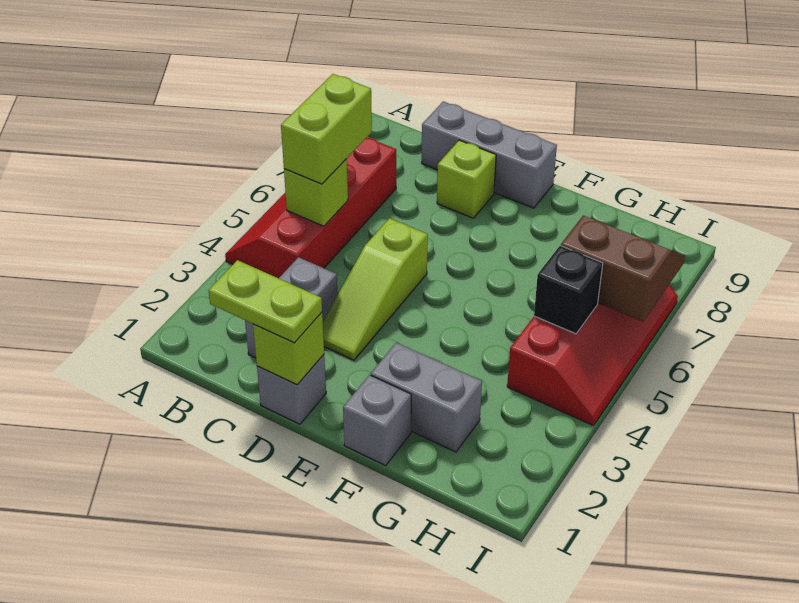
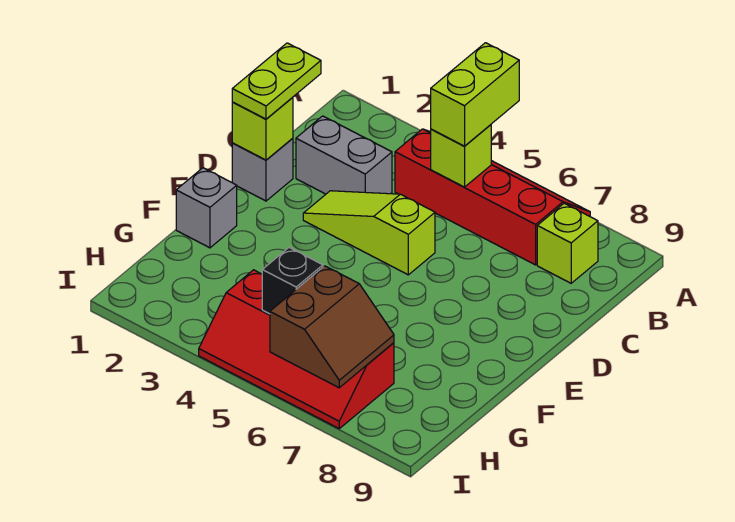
lime 1x2 brick [281,74,372,184] -> lime 1x2 brick turned to [431,43,519,146]
grey 1x3 brick [422,102,557,208] -> none
lime 1x1 brick [437,140,496,218] -> lime 1x1 brick moved to [537,203,598,283]
grey 1x2 brick [371,343,482,452] -> none

